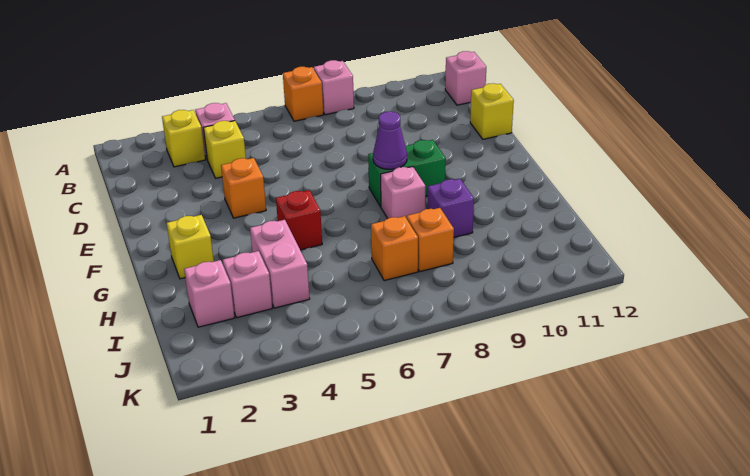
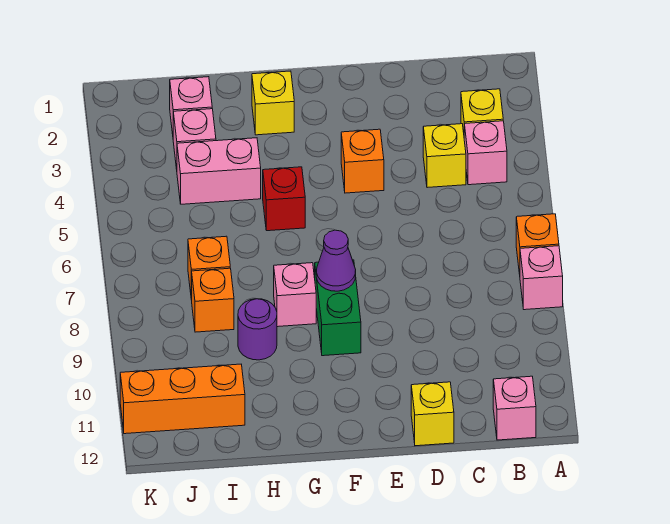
purple 1x1 brick [428,179,474,237] -> purple 1x1 round brick [238,299,277,360]
none -> orange 1x3 brick [120,364,245,434]

